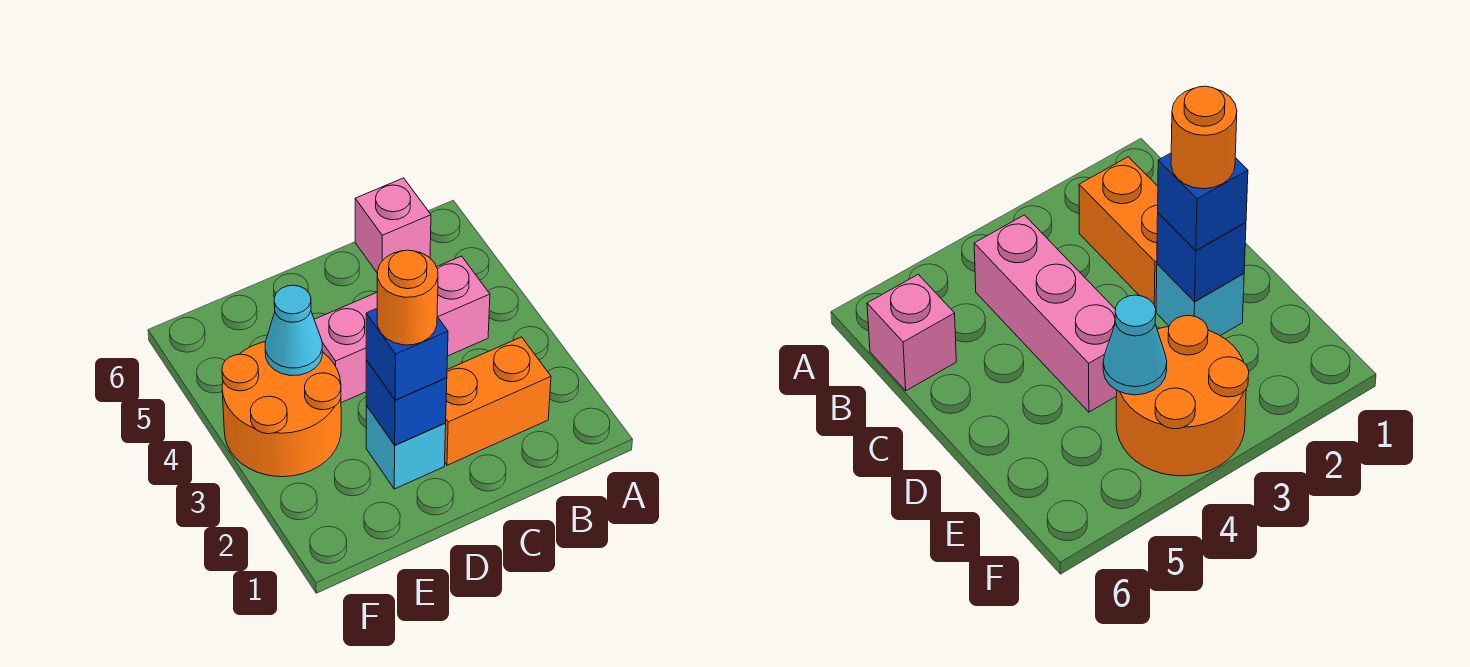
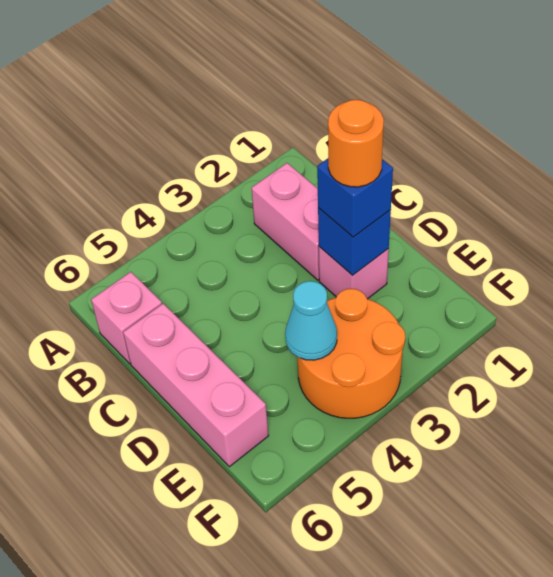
orange 1x2 brick [445,337,551,465] -> pink 1x2 brick [252,163,319,280]
pink 1x3 brick [314,256,490,403] -> pink 1x3 brick moved to [123,304,269,467]
cyan 1x1 brick [366,406,446,489] -> pink 1x1 brick [319,247,389,299]

